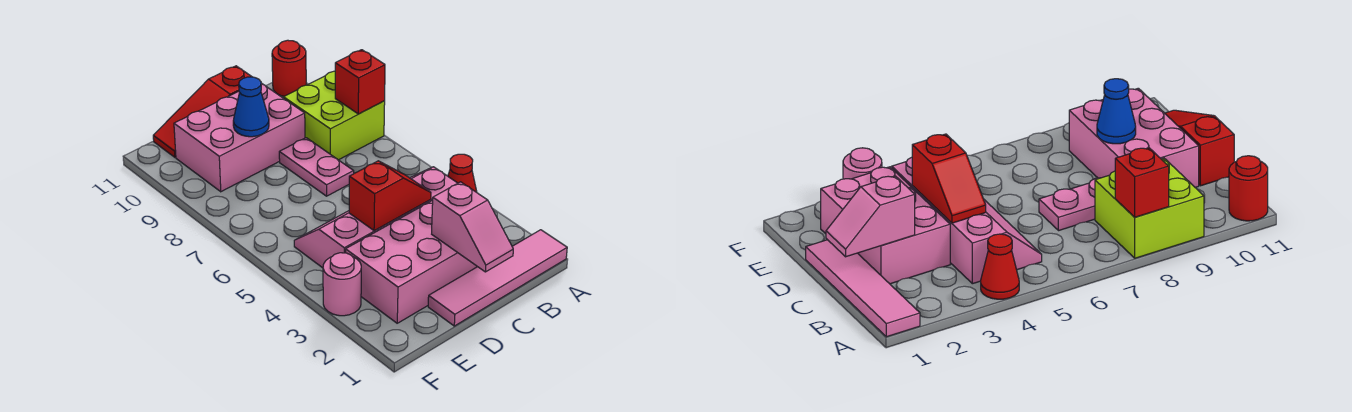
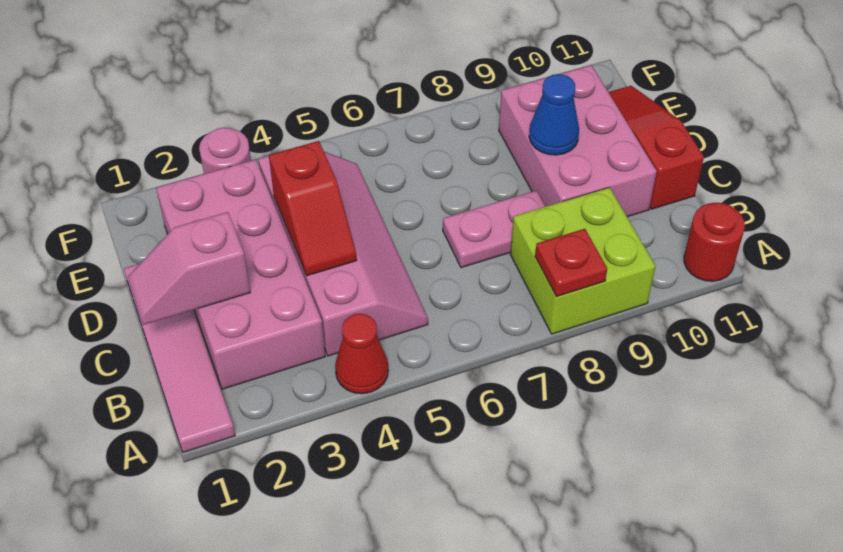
red 1x1 brick [335,50,385,114] -> red 1x1 plate [535,229,607,297]
pink 2x3 brick [346,201,477,323] -> pink 2x4 brick [156,160,325,389]

